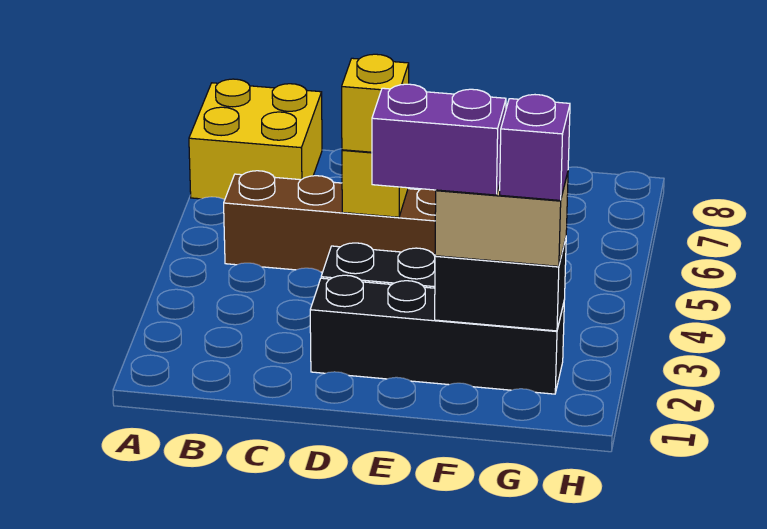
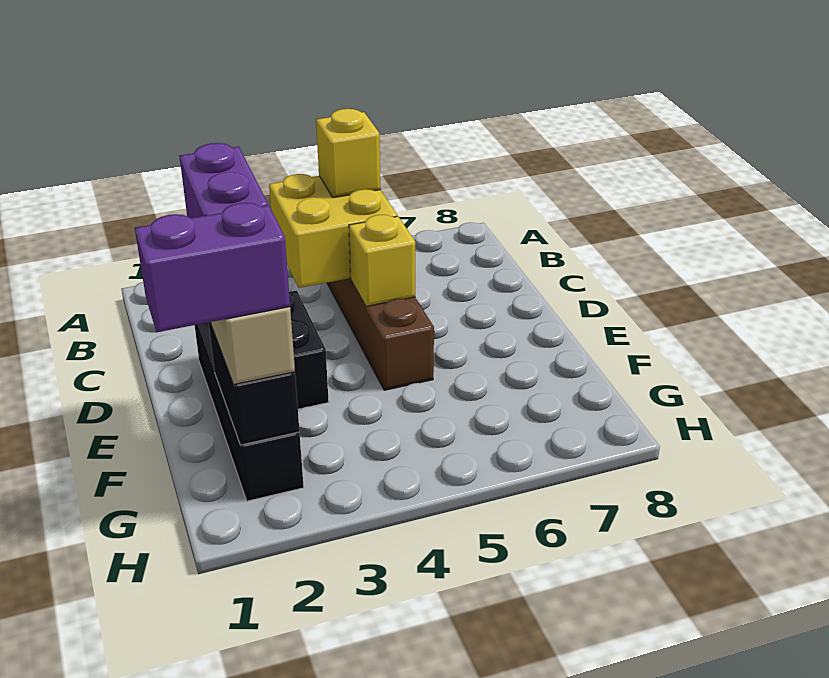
yellow 2x2 brick [189,79,322,200] -> yellow 2x2 brick moved to [269,174,397,288]
yellow 1x1 brick [342,54,409,152] -> yellow 1x1 brick moved to [316,109,381,198]
purple 1x1 brick [500,95,570,200] -> purple 1x2 brick [135,203,290,332]

